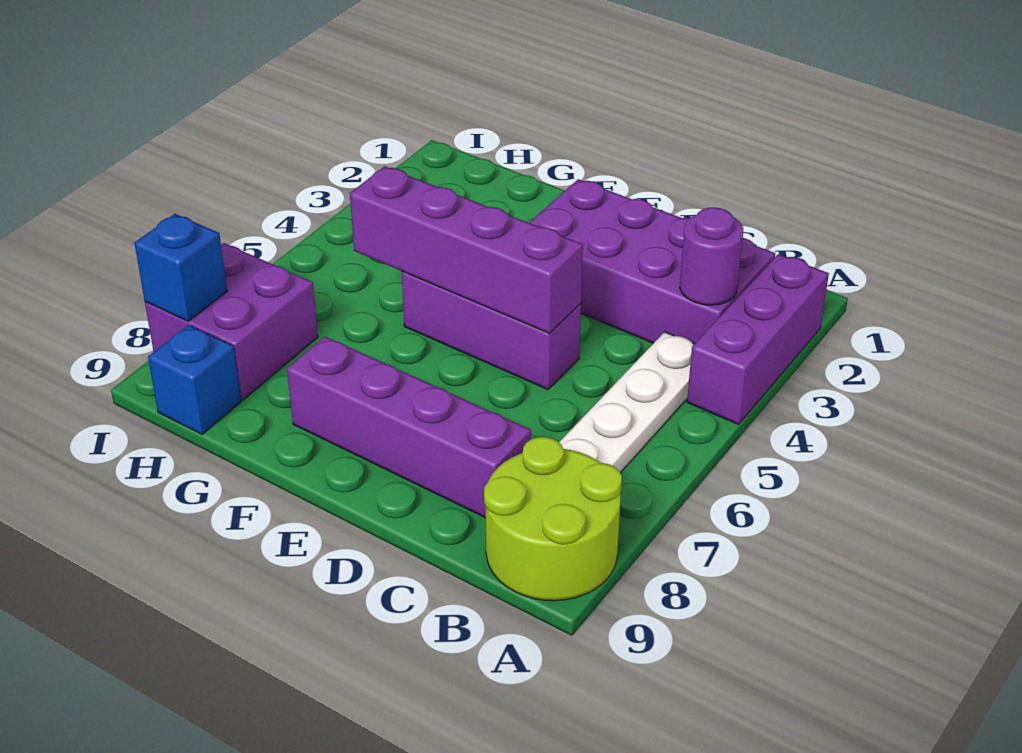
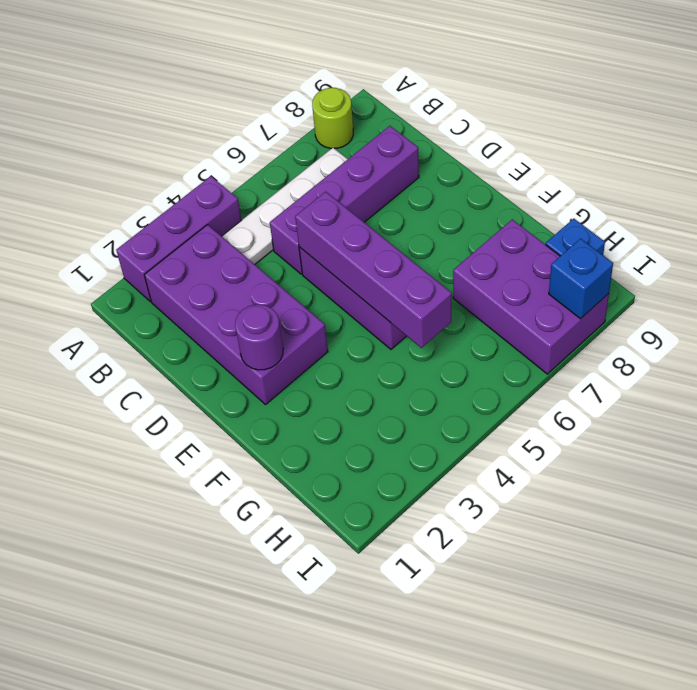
lime 2x2 round brick [484,437,622,601] -> lime 1x1 round brick [312,88,353,149]
purple 1x1 round brick [680,207,743,305] -> purple 1x1 round brick moved to [235,305,283,370]
purple 1x4 brick [287,336,531,518] -> purple 1x4 brick turned to [270,126,419,274]
purple 2x2 brick [145,243,318,400] -> purple 2x3 brick [453,219,609,374]

